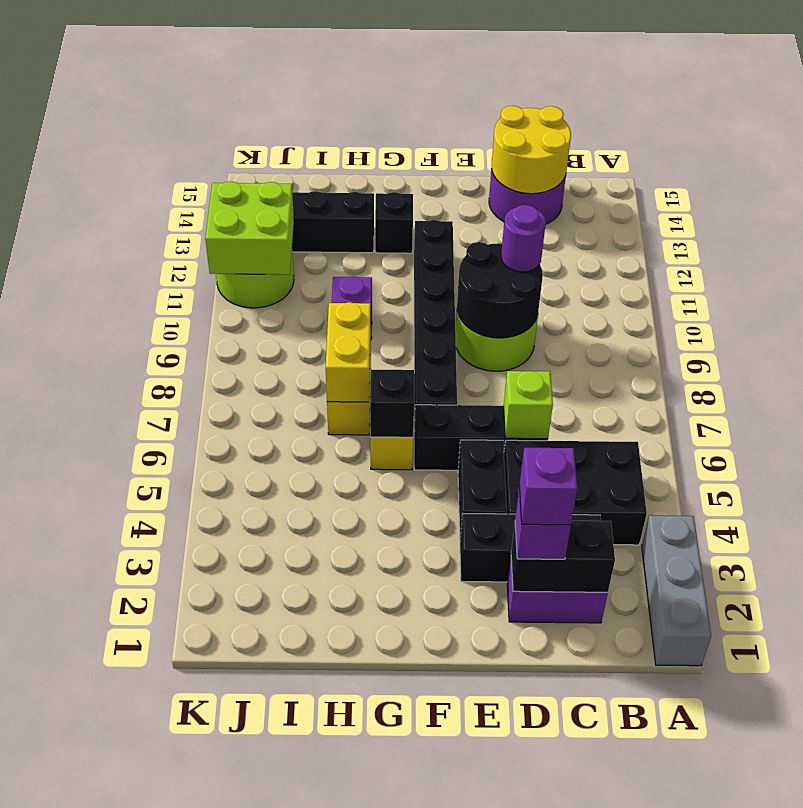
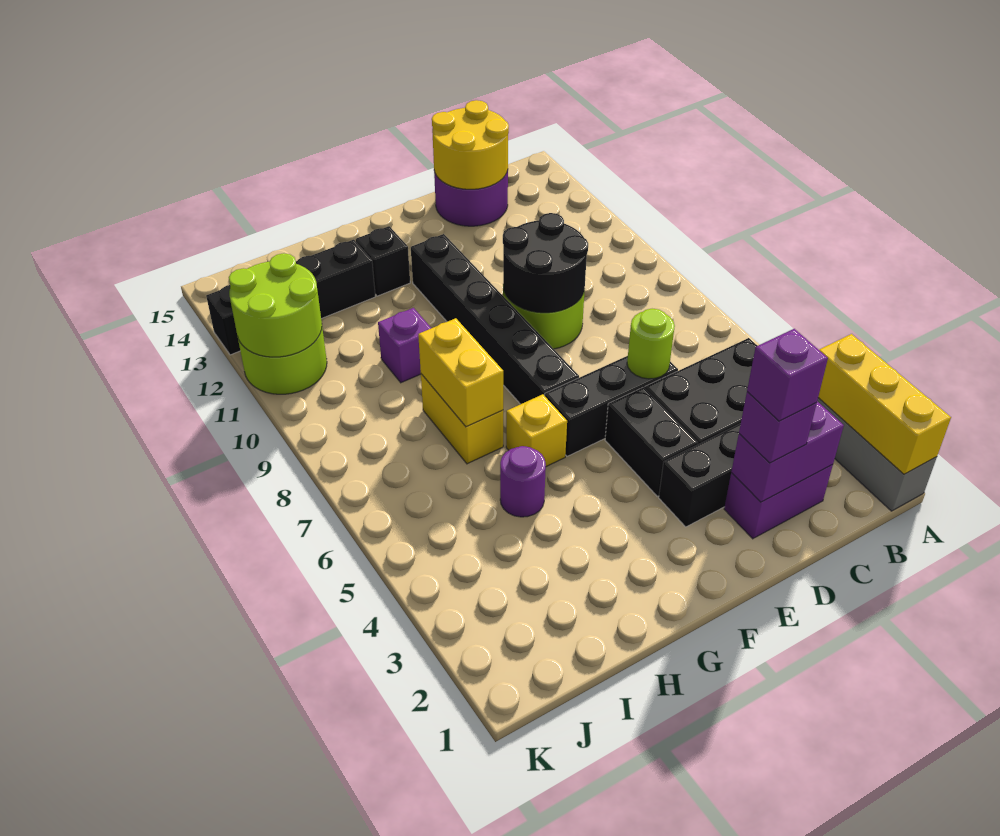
none -> yellow 1x3 brick [818,334,951,474]
black 1x2 brick [511,521,615,592] -> purple 1x2 brick [731,401,844,502]
lime 1x1 brick [504,371,553,439] -> lime 1x1 round brick [627,309,675,379]
purple 1x1 round brick [501,205,546,272] -> purple 1x1 round brick moved to [500,446,546,517]
black 1x1 brick [370,369,414,437] -> none
lime 2x2 brick [205,181,294,275] -> lime 2x2 round brick [229,253,322,357]

